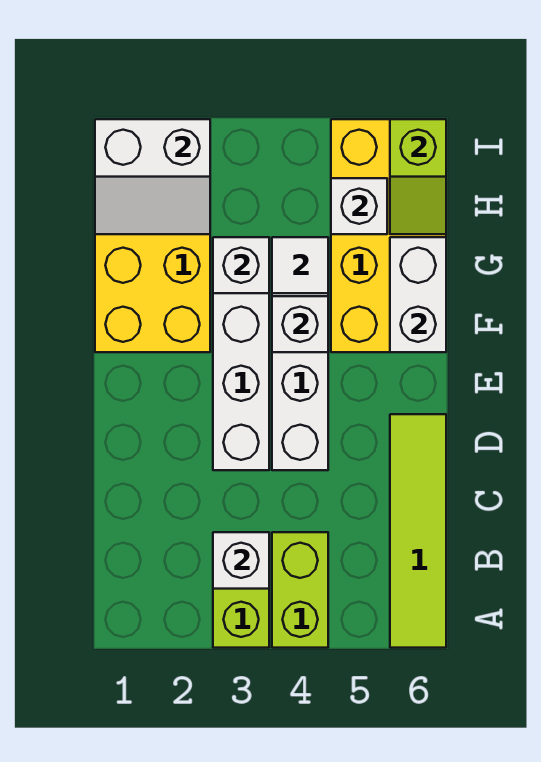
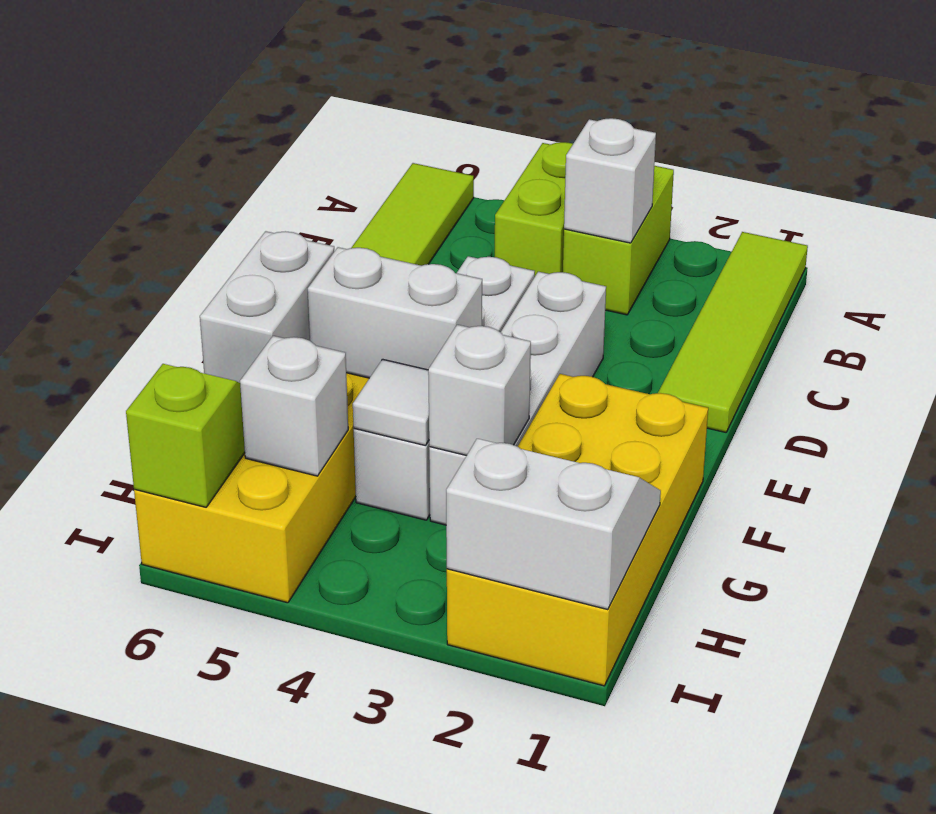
none -> lime 1x4 tile [658,232,808,432]
white 1x1 brick [272,296,328,352] -> white 1x2 brick [308,247,482,378]

